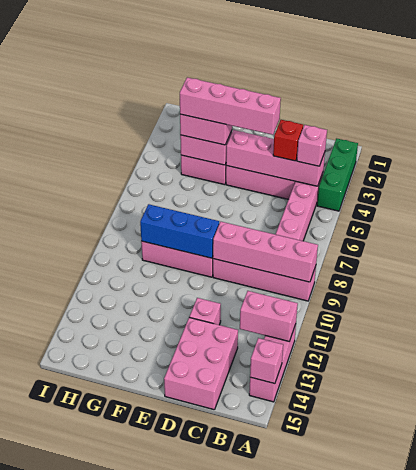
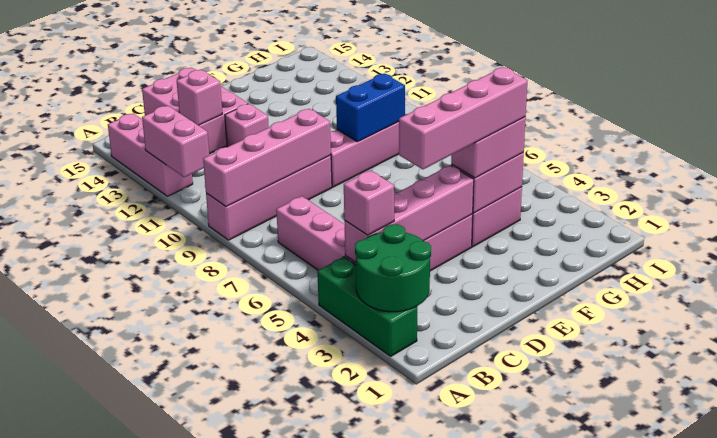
none -> green 2x2 round brick [355,224,431,312]
pink 1x2 brick [240,291,298,341] -> pink 1x2 brick turned to [142,106,209,177]
pink 1x1 brick [250,338,283,384] -> pink 1x1 brick moved to [177,70,222,125]
red 1x1 brick [273,120,303,161] -> none
blue 1x3 brick [140,204,219,258] -> blue 1x2 brick [336,74,405,142]

